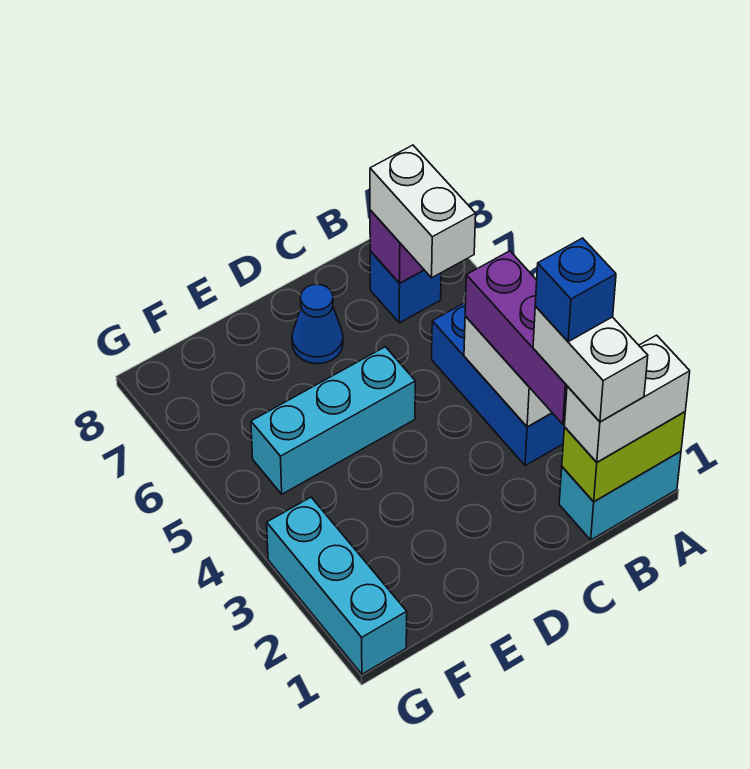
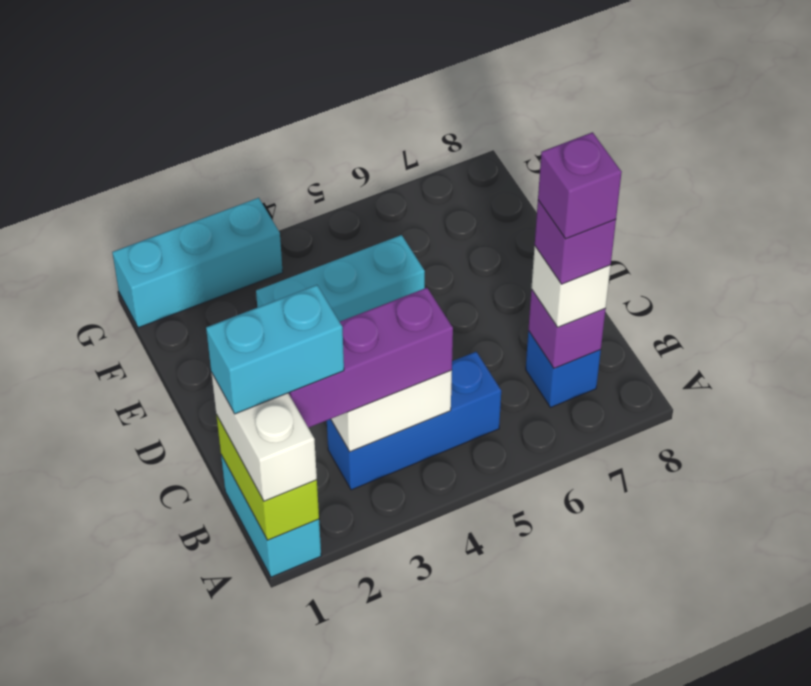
white 1x2 brick [533,306,648,422] -> cyan 1x2 brick [206,285,344,414]
blue 1x1 brick [535,238,616,342] -> none
white 1x2 brick [370,145,476,278] -> white 1x1 brick [531,246,611,327]
none -> purple 1x1 brick [535,200,616,284]
none -> purple 1x1 brick [538,132,622,239]
cyan 1x3 brick [251,347,415,494] -> cyan 1x3 brick turned to [256,235,425,322]
blue 1x1 cone [292,284,343,364] -> none

